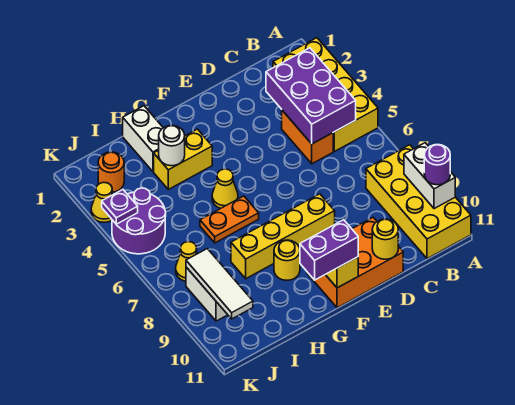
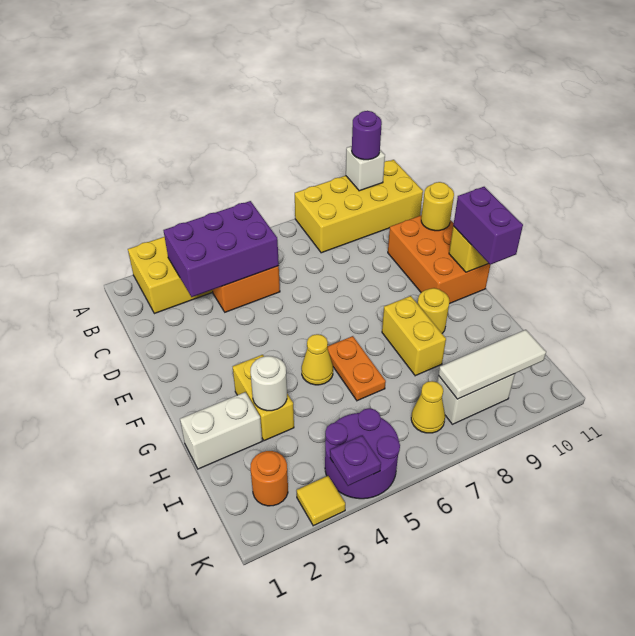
white 1x2 brick [404,143,455,209] -> white 1x1 brick [346,146,385,191]
yellow 1x4 brick [231,194,335,279] -> yellow 1x2 brick [382,296,446,376]
yellow 1x1 cone [91,182,113,222] -> yellow 1x1 tile [297,476,345,526]

